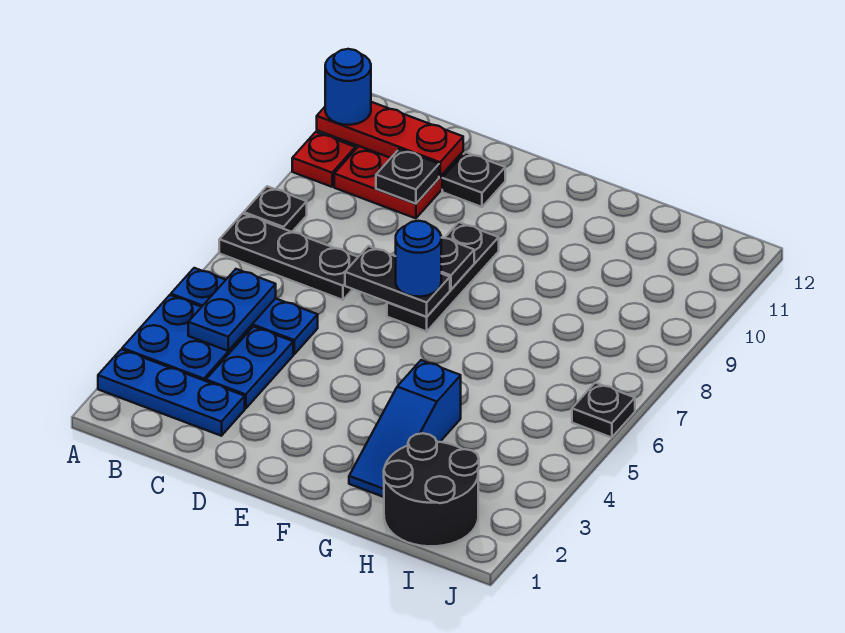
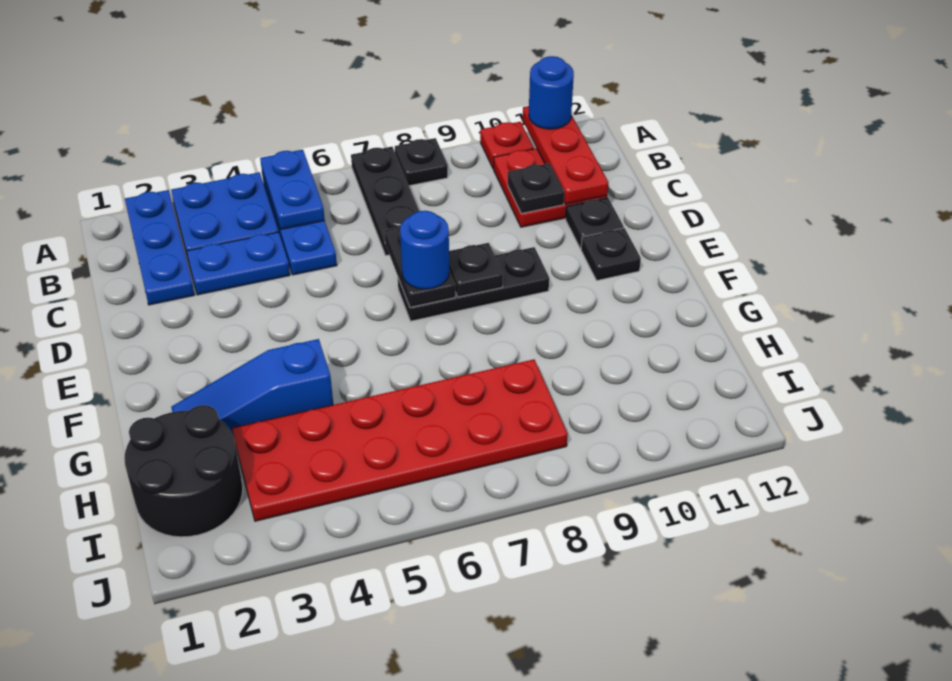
blue 1x2 plate [188,269,276,351] -> blue 1x2 plate turned to [260,150,325,229]
none -> red 2x6 plate [232,359,568,521]
black 1x1 plate [572,383,635,438] -> black 1x1 plate moved to [581,228,641,280]

